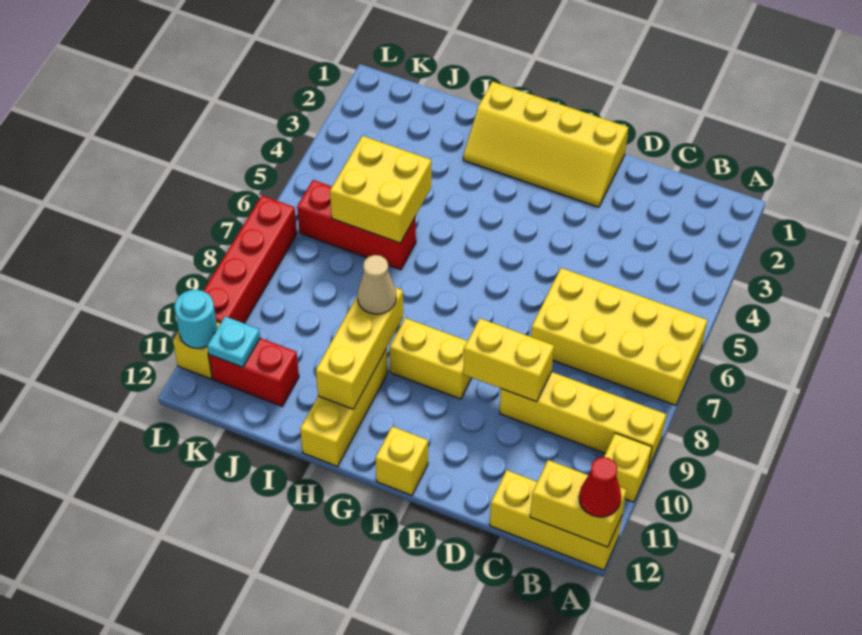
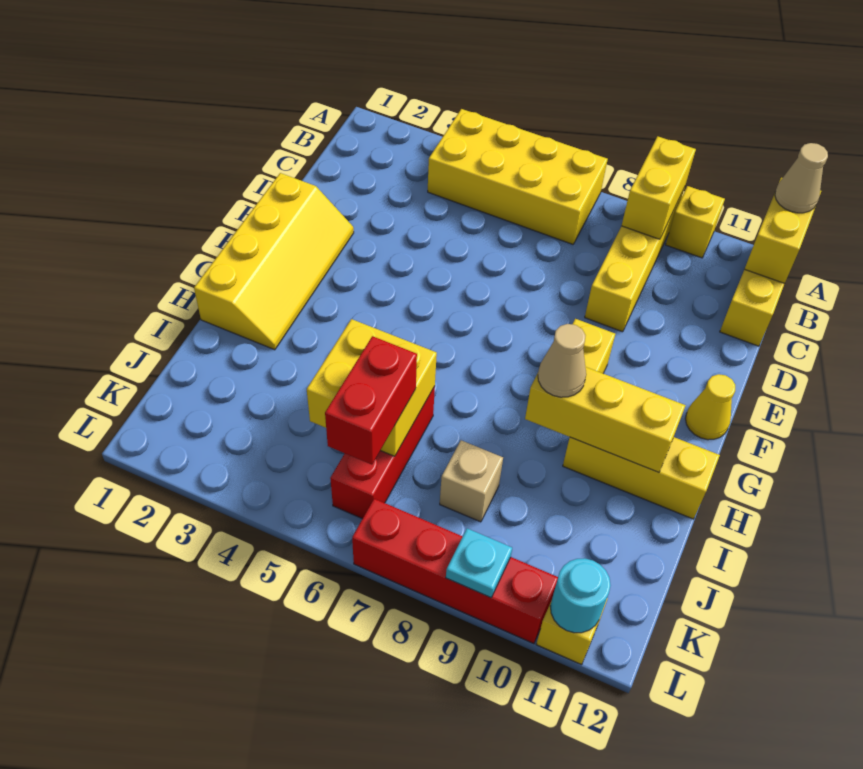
yellow 2x4 brick [531,268,707,405] -> yellow 2x4 brick turned to [428,109,608,244]
red 1x1 cone [579,457,621,517] -> tan 1x1 cone [775,143,828,213]
yellow 1x2 brick [463,318,554,402] -> yellow 1x2 brick moved to [622,136,696,239]
yellow 1x1 brick [375,426,428,495] -> yellow 1x1 cone [686,374,735,440]
none -> tan 1x1 brick [440,440,503,522]
red 1x2 brick [209,338,299,406] -> red 1x2 brick moved to [325,336,417,465]
cyan 1x1 plate [207,316,260,367] -> cyan 1x1 plate moved to [446,528,512,598]

